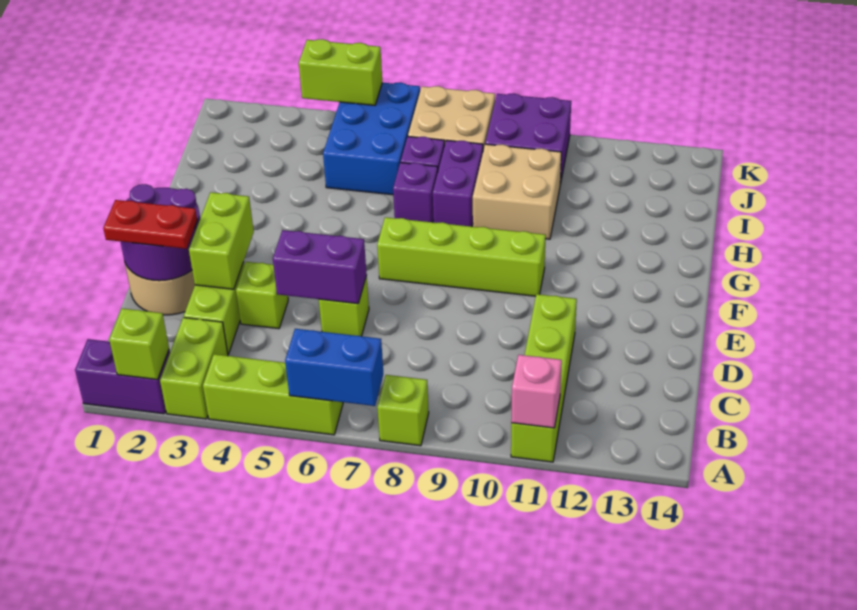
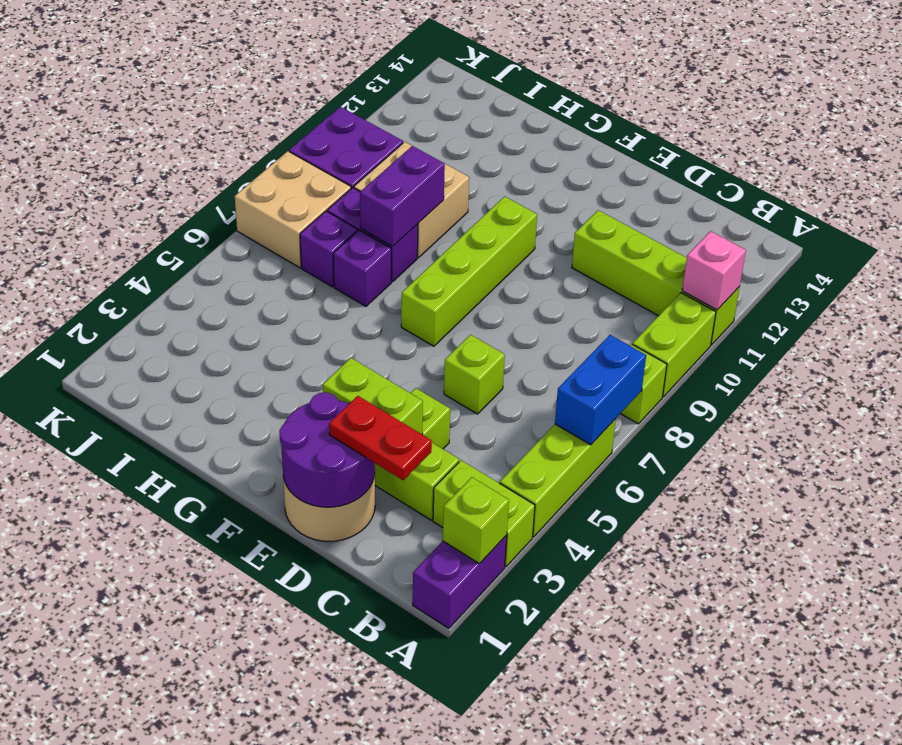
red 1x2 plate [103,200,197,249] -> red 1x2 plate turned to [329,396,432,480]
purple 1x2 brick [273,230,367,304] -> purple 1x2 brick moved to [360,146,445,247]
blue 2x3 brick [323,82,420,195] -> none
lime 1x2 brick [299,39,382,105] -> lime 1x2 brick moved to [633,293,716,397]

